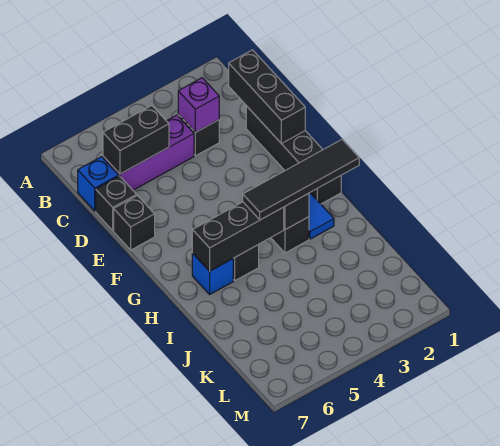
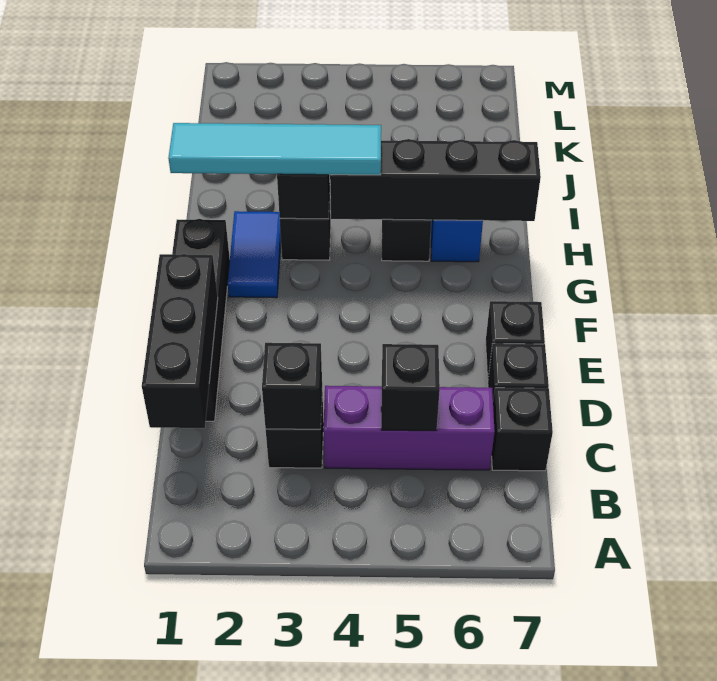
purple 1x1 brick [178,78,219,132] -> black 1x1 brick [262,343,322,429]
black 1x2 brick [103,106,169,174] -> black 1x1 brick [381,344,440,431]
blue 1x1 brick [78,157,119,211] -> black 1x1 brick [492,388,553,471]
black 1x4 tile [243,140,359,220] -> cyan 1x4 tile [168,123,381,175]
black 1x3 brick [192,202,284,271] -> black 1x4 brick [330,139,541,221]

